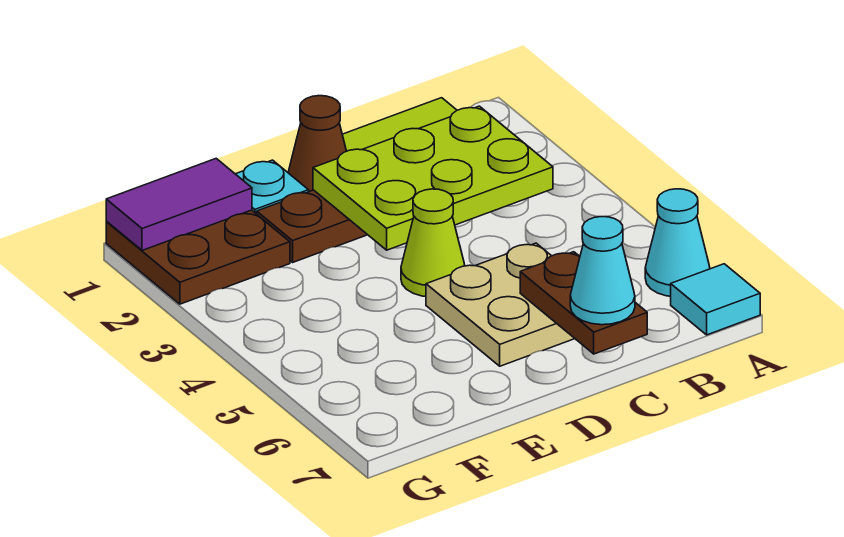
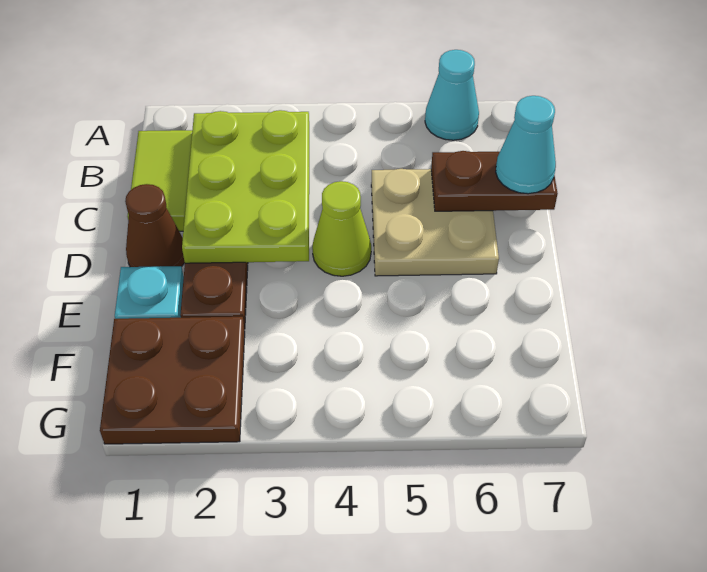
cyan 1x1 tile [671,264,760,335] -> none
purple 1x2 tile [106,159,252,250] -> none

